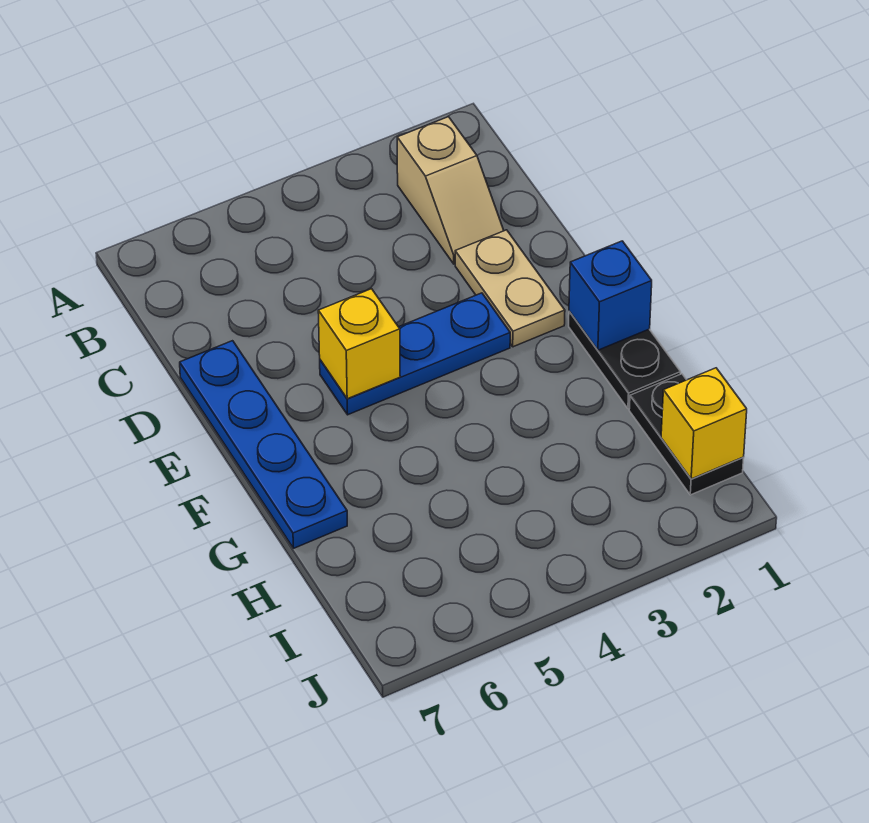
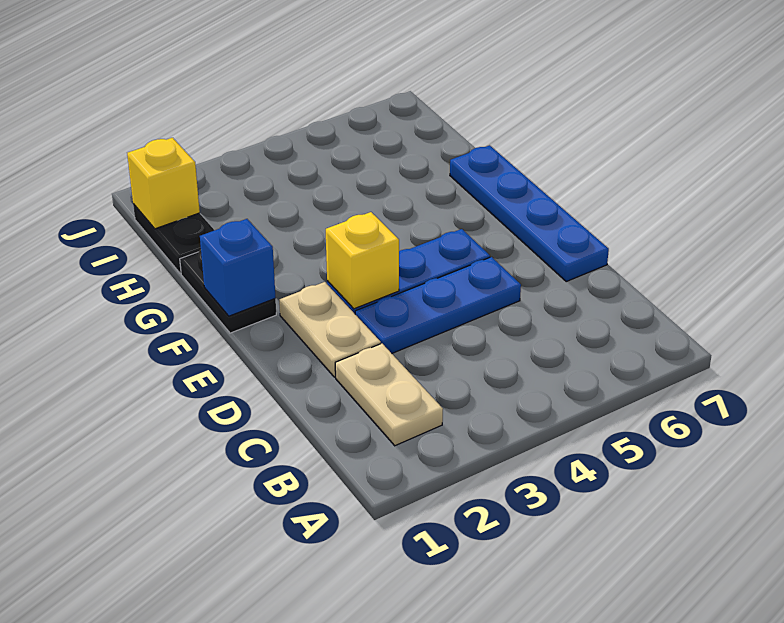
tan 1x2 slope [397,117,504,264] -> tan 1x2 plate [335,343,443,446]
none -> blue 1x3 plate [355,257,521,353]
yellow 1x1 brick [318,289,400,399] -> yellow 1x1 brick moved to [326,212,399,309]

